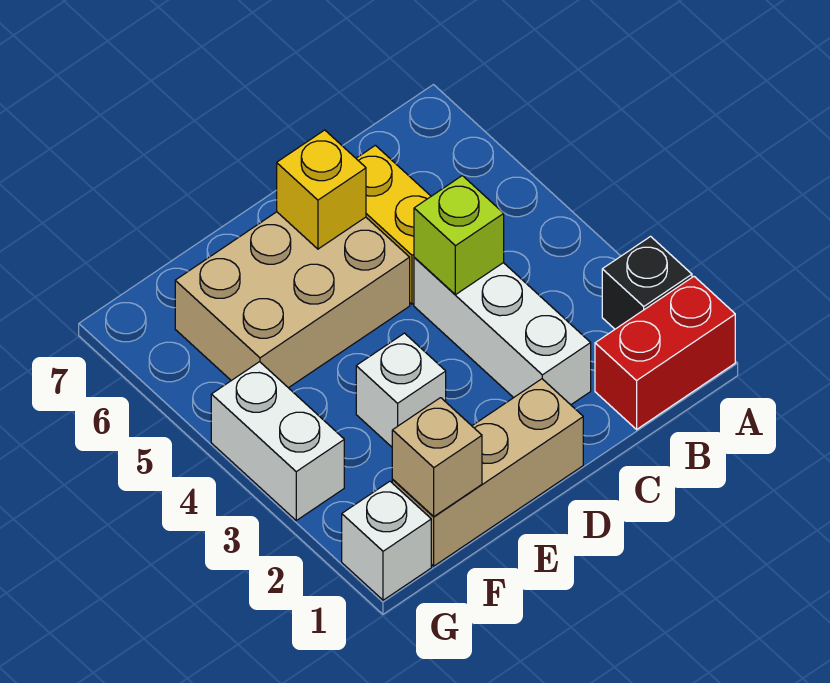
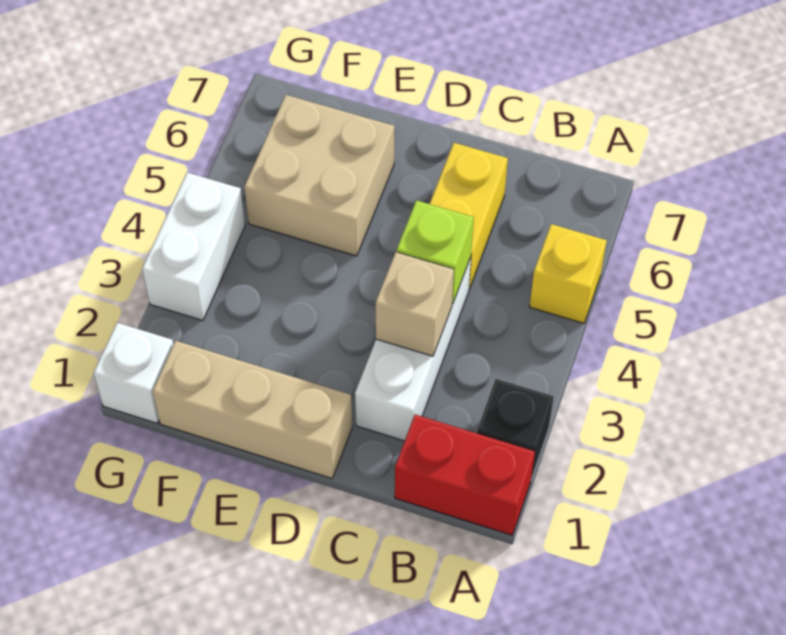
tan 2x3 brick [175,212,410,388] -> tan 2x2 brick [244,95,394,256]
yellow 1x1 brick [277,130,366,249] -> yellow 1x1 brick moved to [530,224,607,323]
white 1x1 brick [356,333,446,447] -> none
tan 1x1 brick [392,398,482,517] -> tan 1x1 brick moved to [376,252,454,356]

